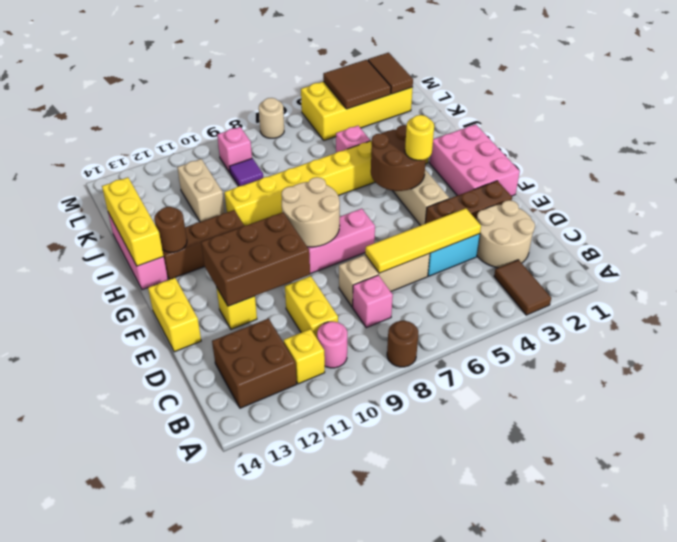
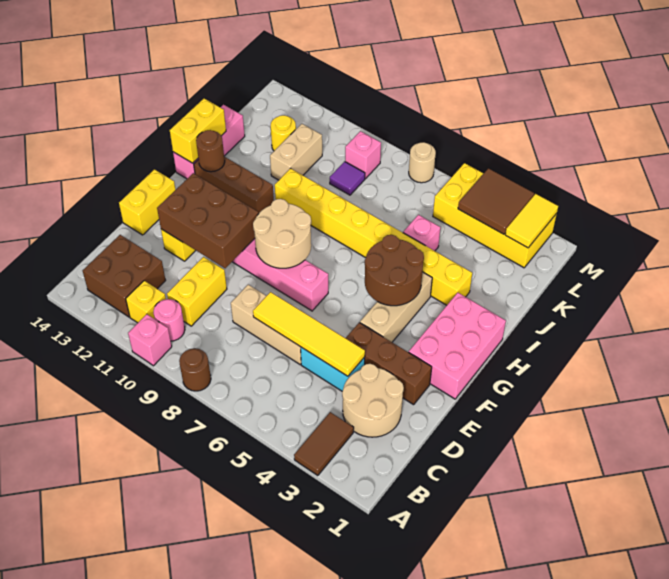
pink 1x1 brick [353,275,393,328] -> pink 1x1 brick moved to [128,314,172,366]
yellow 1x1 round brick [405,115,434,160] -> yellow 1x1 round brick moved to [271,115,296,151]
yellow 1x3 brick [102,177,164,266] -> yellow 1x2 brick [170,99,226,163]
brown 1x2 tile [368,53,413,94] -> yellow 1x2 tile [505,194,558,248]

